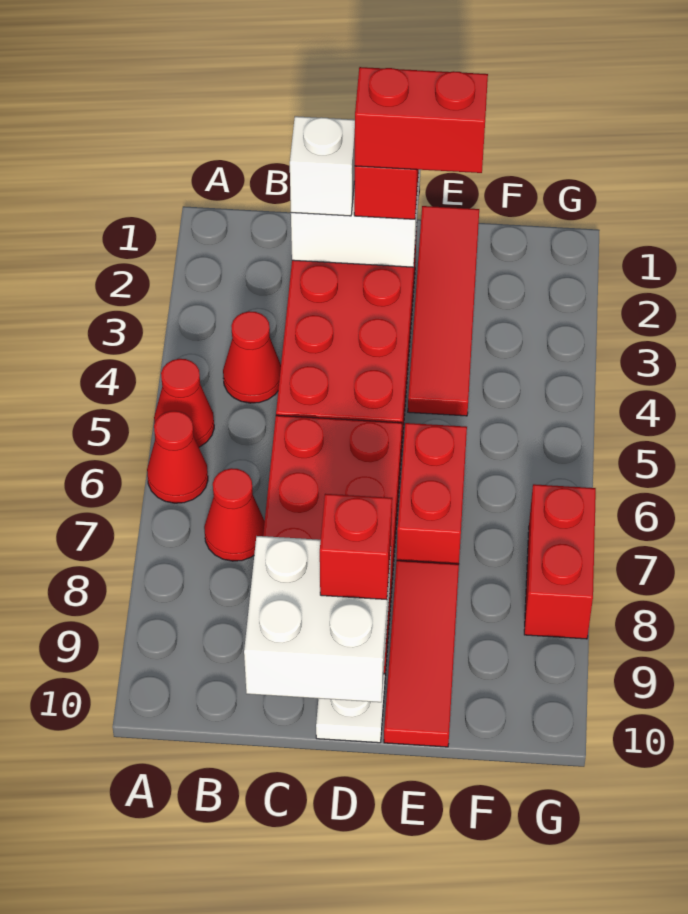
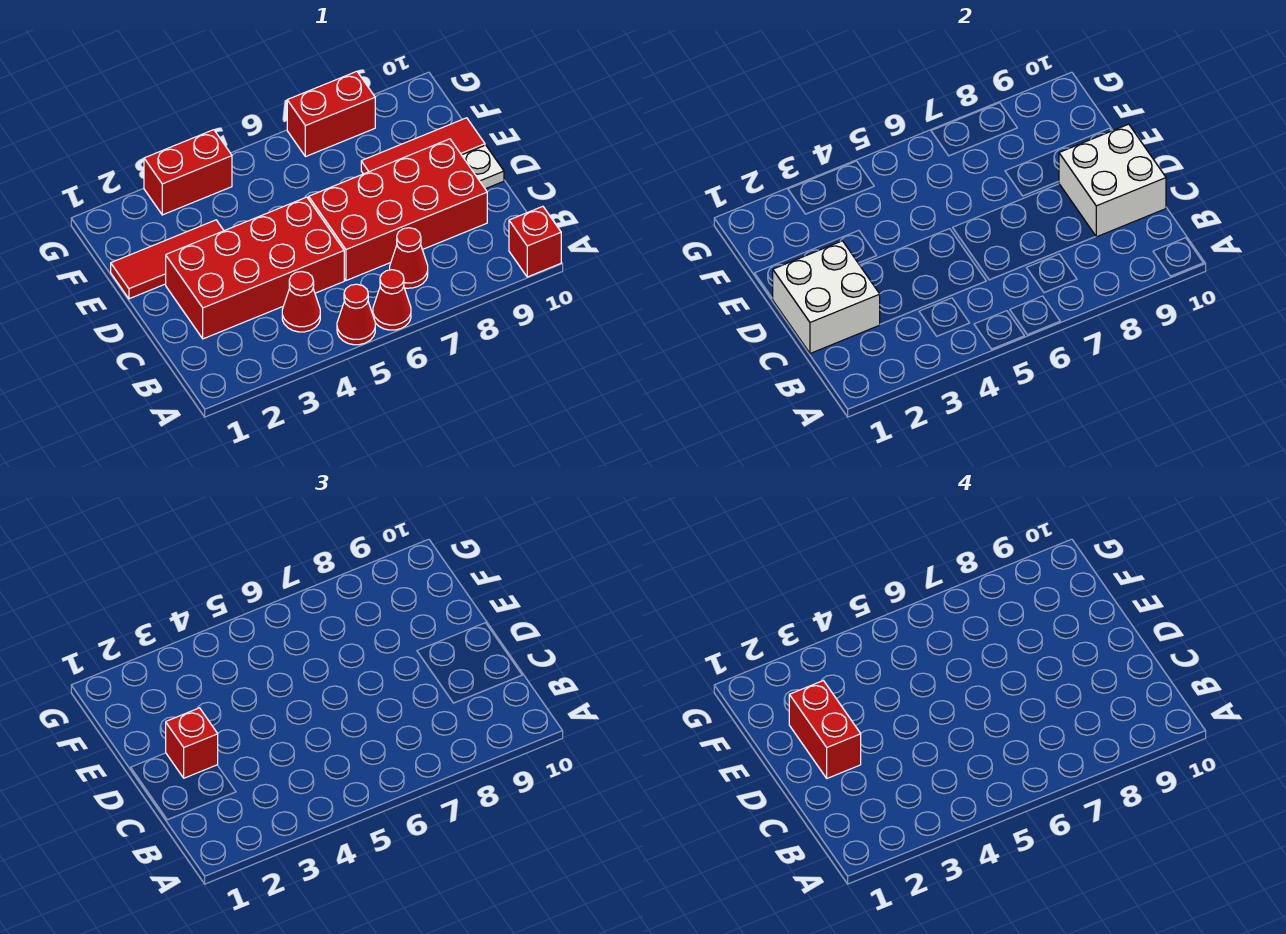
white 1x1 brick [290,116,355,216] -> none
red 1x1 brick [320,494,392,600] -> red 1x1 brick moved to [509,206,561,277]
red 1x4 tile [408,206,479,416] -> red 1x3 tile [111,220,224,299]
red 1x2 brick [397,423,467,564] -> red 1x2 brick moved to [144,130,232,215]

